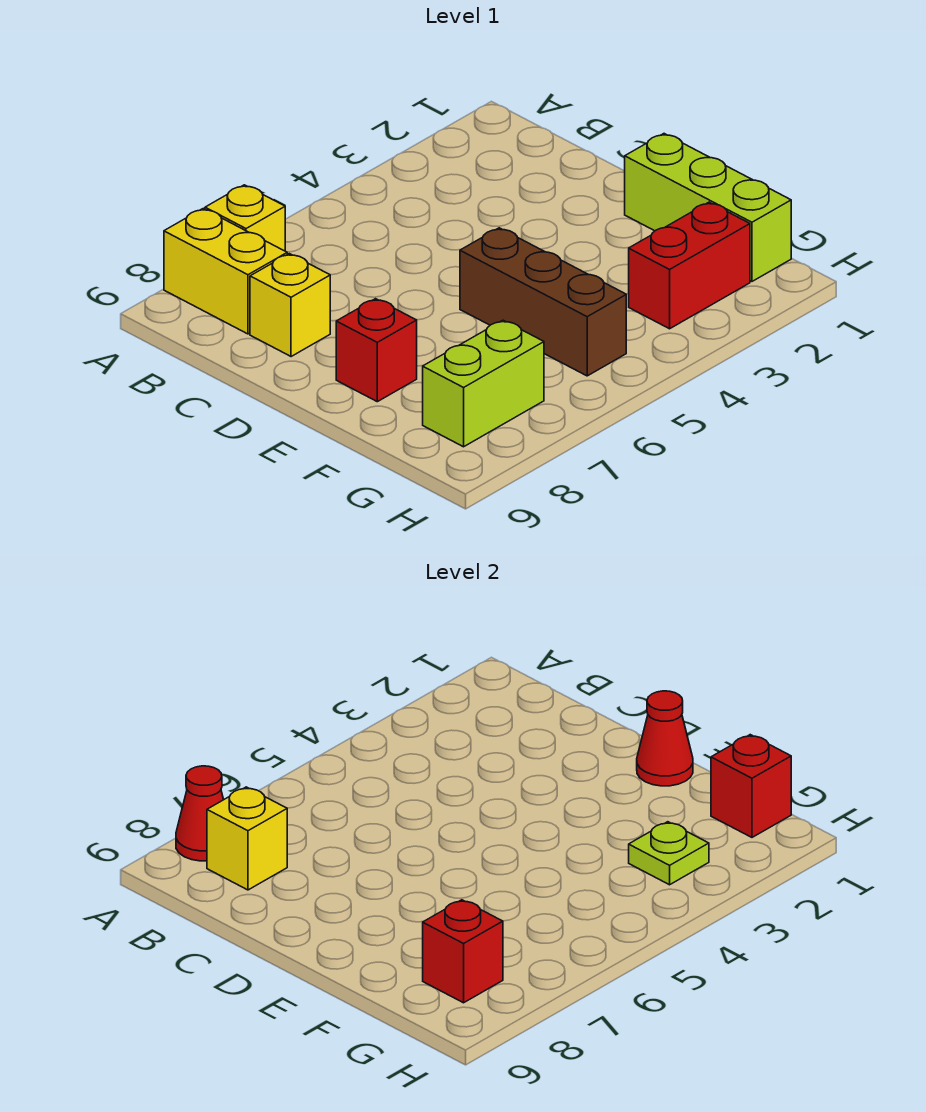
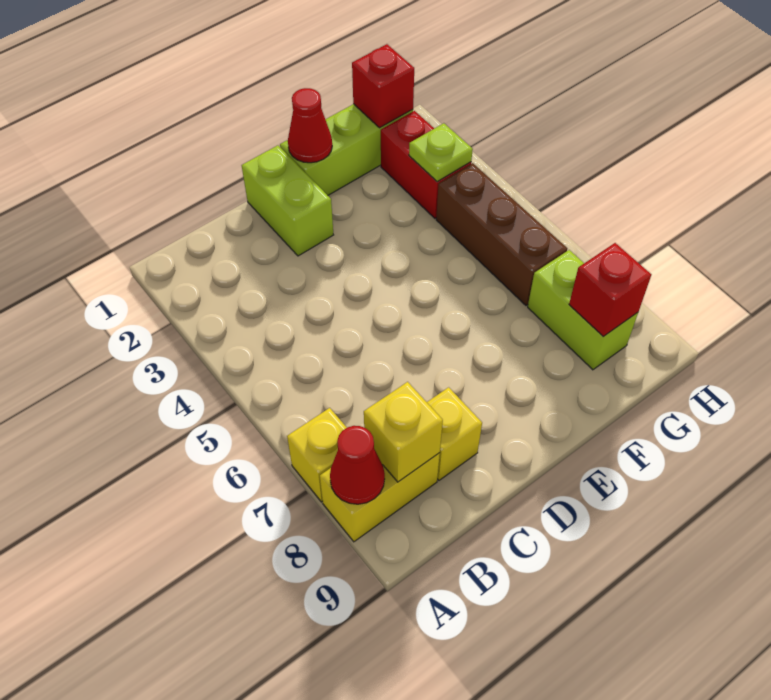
none -> lime 1x2 brick [242,145,333,256]
brown 1x3 brick [460,228,626,376] -> brown 1x3 brick turned to [436,163,567,306]
red 1x1 brick [336,299,417,402] -> none

